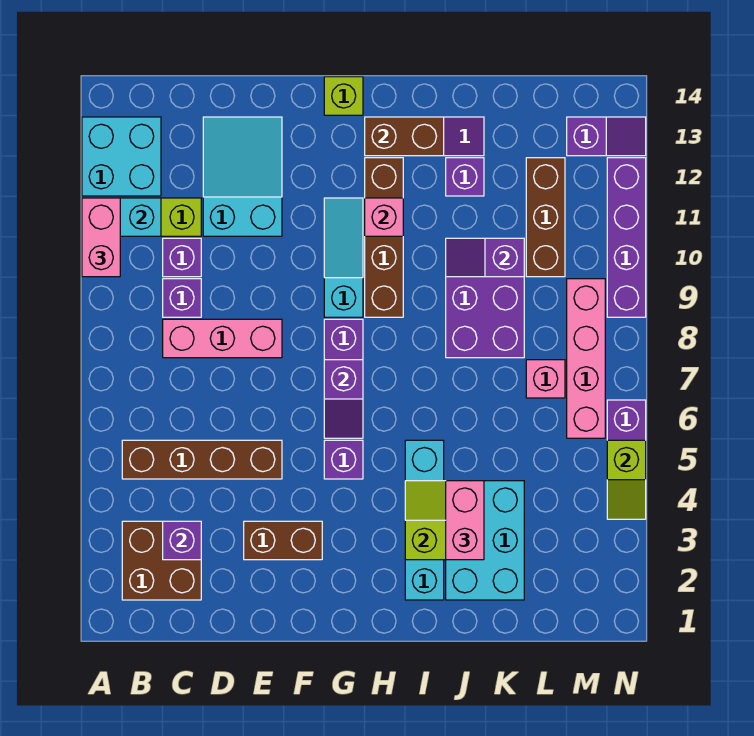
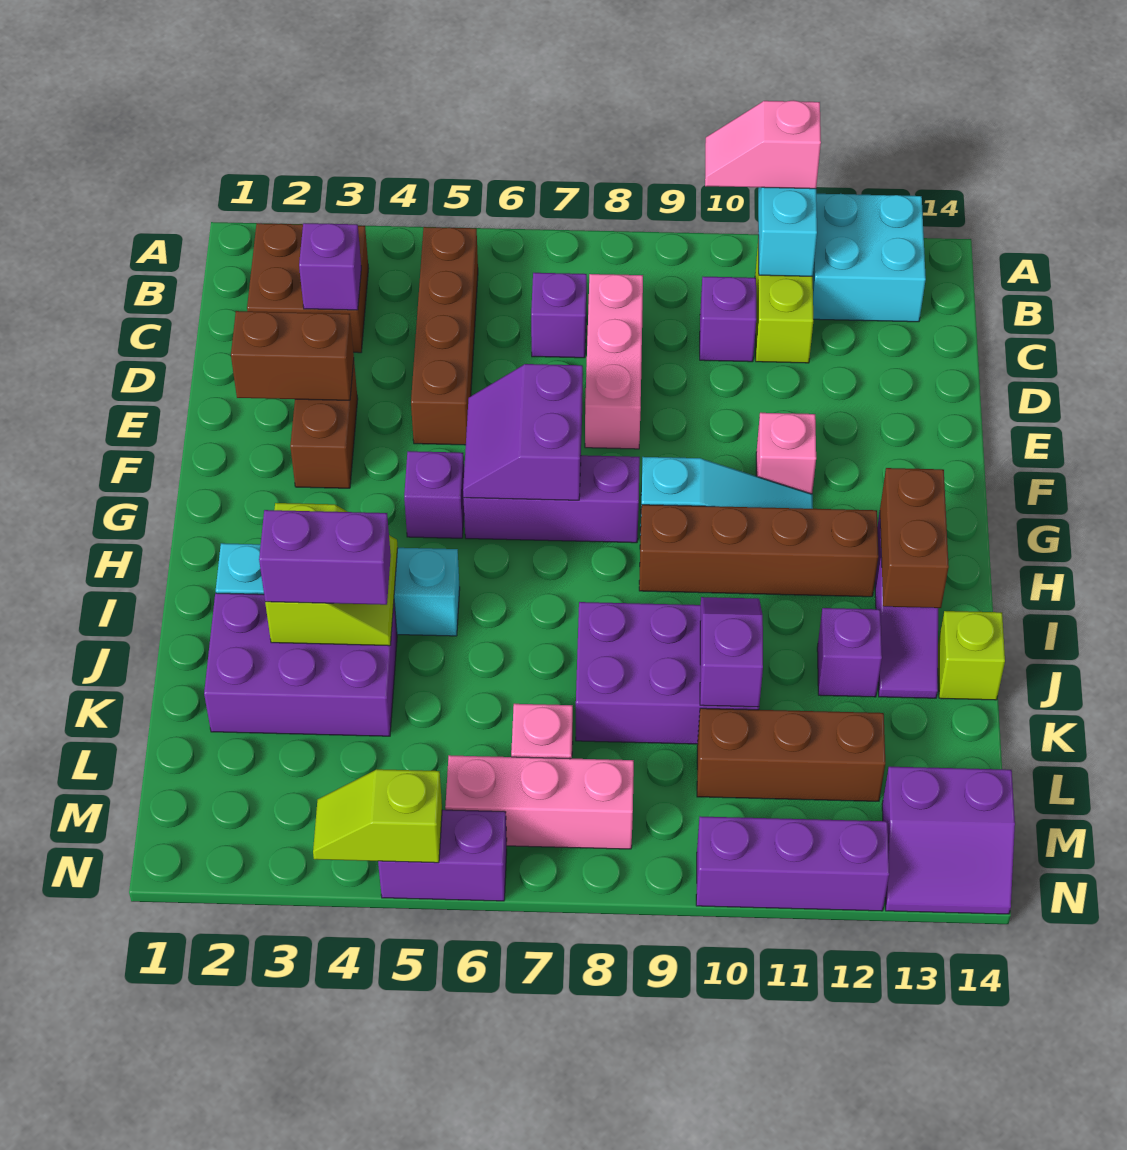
pink 1x2 brick [82,198,120,277] -> pink 1x2 slope [705,100,821,189]
purple 1x1 brick [163,279,201,317] -> purple 1x1 brick moved to [531,273,587,358]
cyan 2x3 slope [203,117,282,236] -> none
none -> brown 1x2 brick [231,311,354,400]
purple 1x2 slope [324,360,363,438] -> purple 2x2 slope [463,364,583,500]
lime 1x1 brick [324,77,363,115] -> lime 1x1 brick moved to [938,611,1005,700]
pink 1x1 brick [365,198,403,236] -> pink 1x1 brick moved to [756,413,816,494]
cyan 2x3 brick [446,481,524,600] -> purple 2x3 brick [204,593,397,736]
pink 1x2 brick [446,481,484,560] -> purple 1x2 brick [259,510,391,605]
pink 1x4 brick [567,279,605,438] -> pink 1x3 brick [445,755,634,849]
purple 1x2 slope [567,117,646,156] -> purple 2x2 slope [882,767,1015,914]
purple 1x4 brick [607,158,646,317] -> purple 1x3 brick [696,816,889,911]

